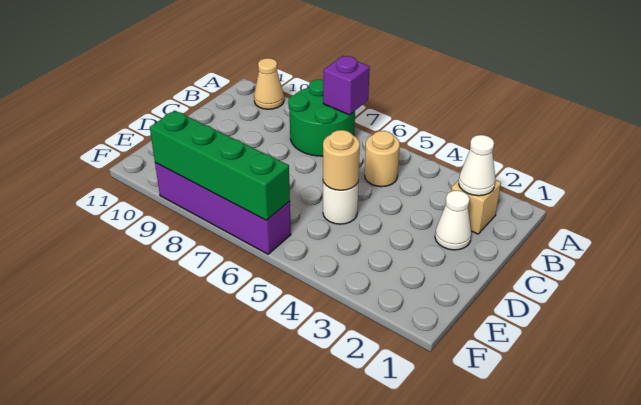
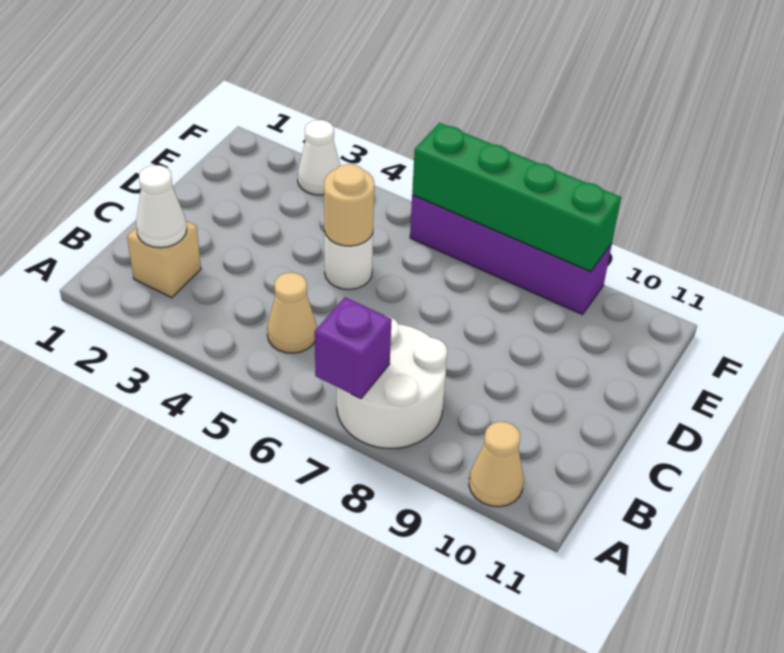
green 2x2 round brick [288,80,355,156] -> white 2x2 round brick [337,316,447,448]
tan 1x1 round brick [365,131,400,187] -> tan 1x1 cone [267,273,317,353]
white 1x1 cone [435,190,471,250] -> white 1x1 cone moved to [297,120,340,195]

